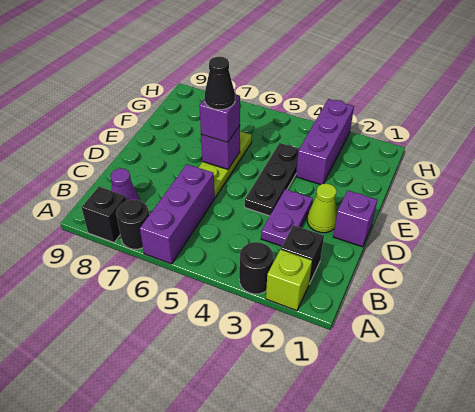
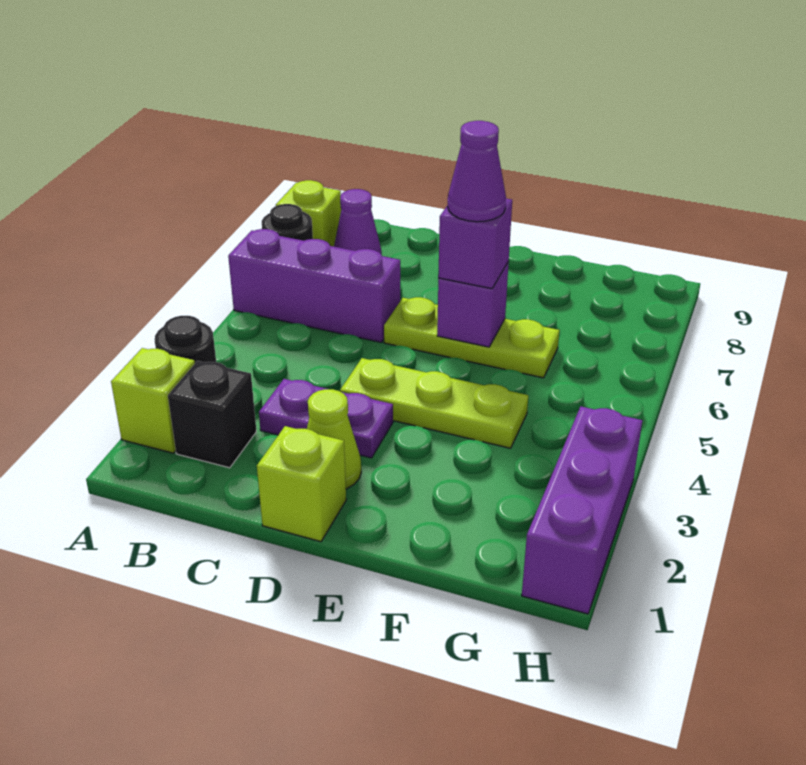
black 1x1 brick [82,187,126,243] -> lime 1x1 brick [276,180,341,247]
purple 1x1 brick [333,190,377,247] -> lime 1x1 brick [257,426,346,542]
black 1x3 plate [245,143,299,216] -> lime 1x3 plate [340,358,528,448]
black 1x1 cone [205,57,235,110] -> purple 1x1 cone [448,121,506,222]
purple 1x3 brick [296,99,354,185] -> purple 1x3 brick turned to [522,406,642,614]

